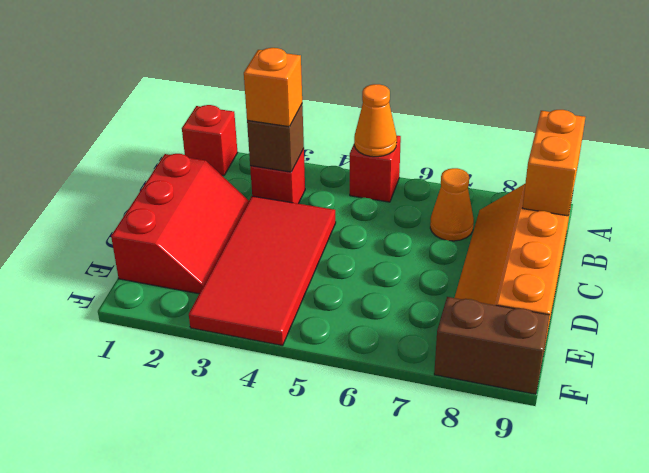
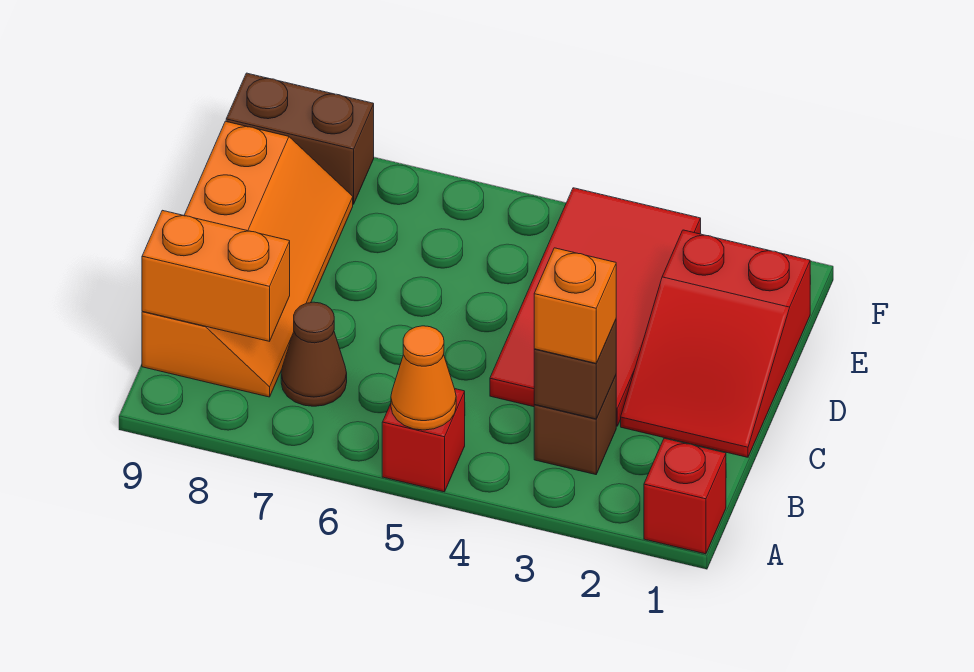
orange 1x2 brick [523,110,585,216] -> orange 1x2 brick turned to [142,210,290,341]
red 1x1 brick [250,148,305,204] -> brown 1x1 brick [534,376,616,475]
orange 1x1 cone [430,168,474,241] -> brown 1x1 cone [281,302,347,406]
red 2x3 slope [111,154,249,294] -> red 2x3 slope turned to [621,230,810,457]

